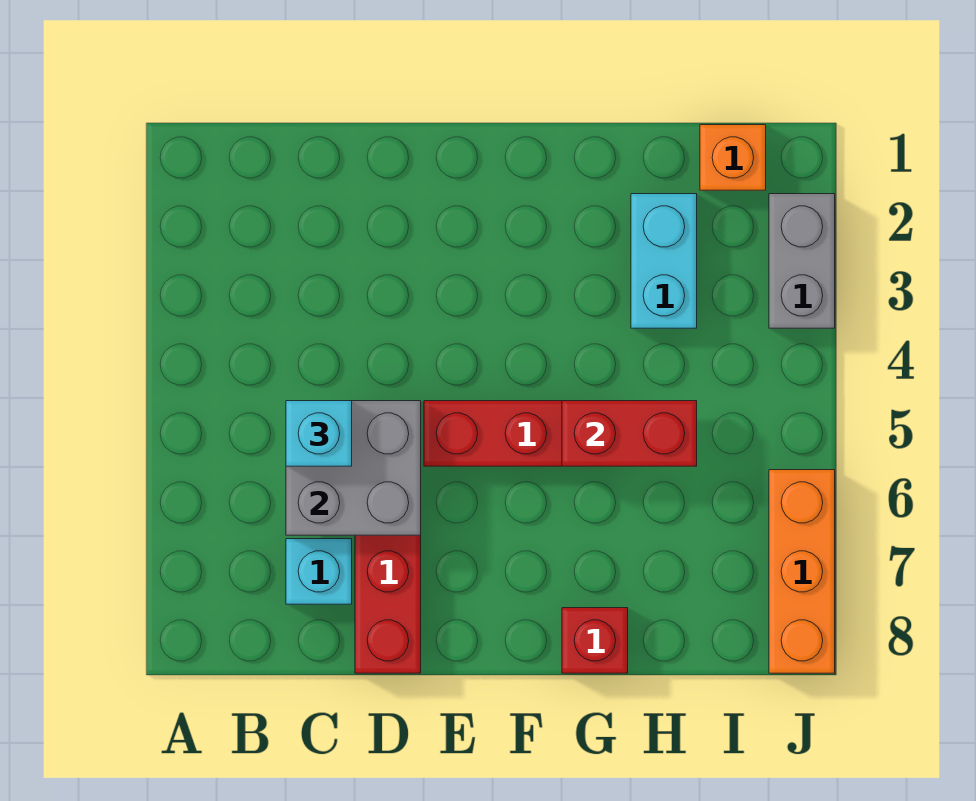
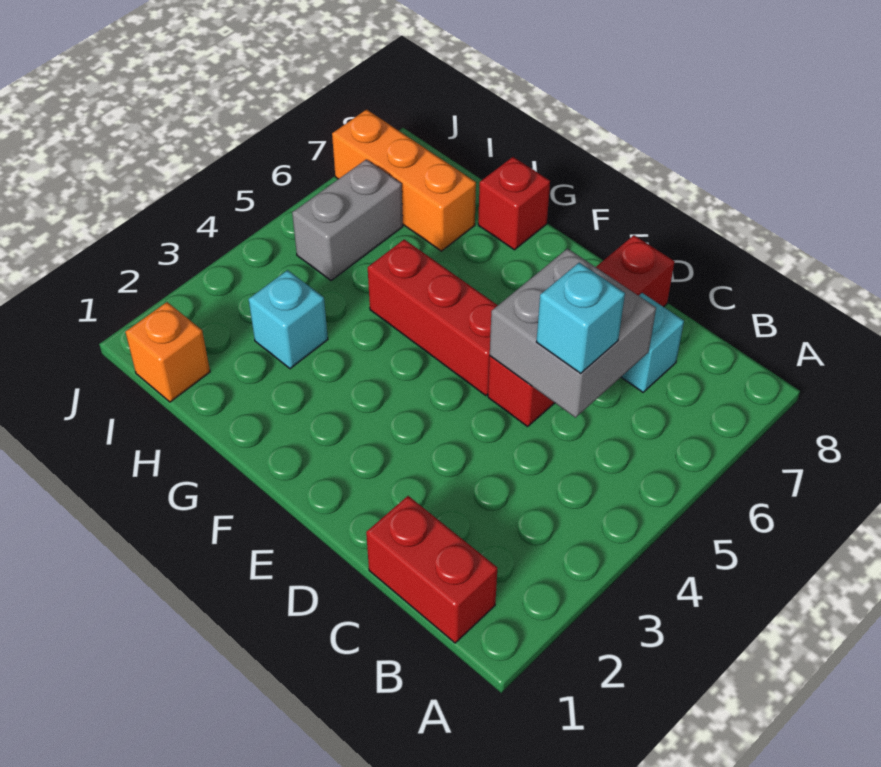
red 1x2 brick [562,401,697,466] -> red 1x2 brick moved to [366,496,497,643]
cyan 1x2 brick [631,194,697,328] -> cyan 1x1 brick [249,270,328,369]
grey 1x2 brick [769,194,835,328] -> grey 1x2 brick moved to [292,159,403,281]
orange 1x3 brick [769,470,835,673] -> orange 1x3 brick turned to [332,109,476,251]

